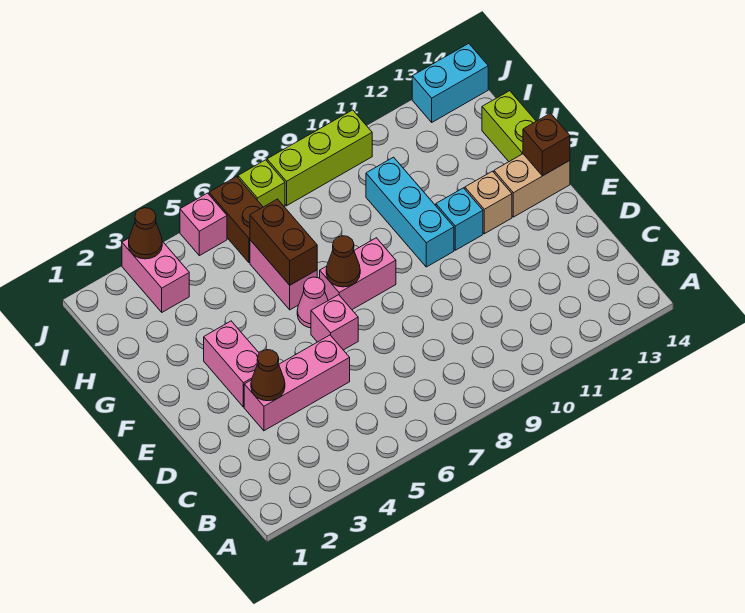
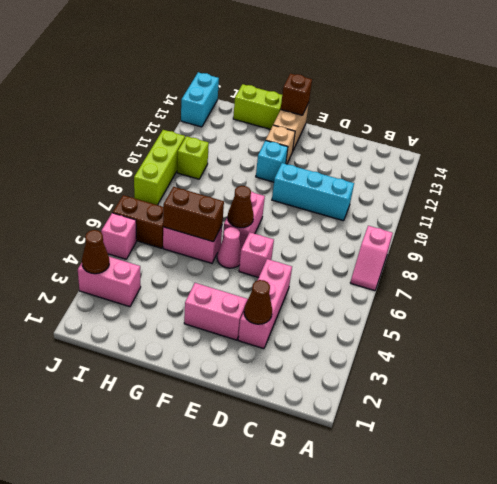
none -> pink 1x2 slope [350,226,393,291]
cyan 1x3 brick [366,157,454,267] -> cyan 1x3 brick moved to [272,163,354,221]
lime 1x1 brick [238,160,285,207] -> lime 1x1 brick moved to [177,136,209,179]

